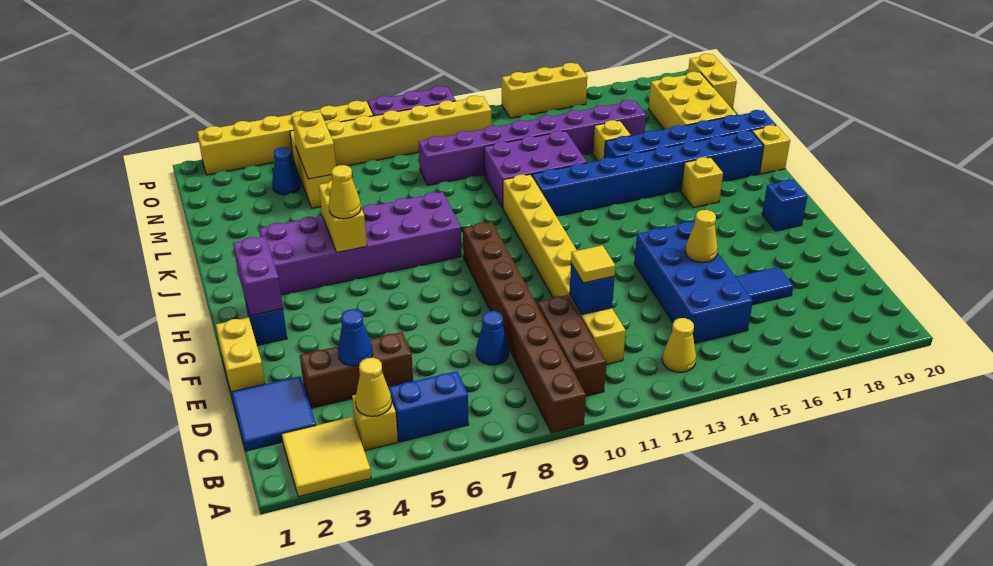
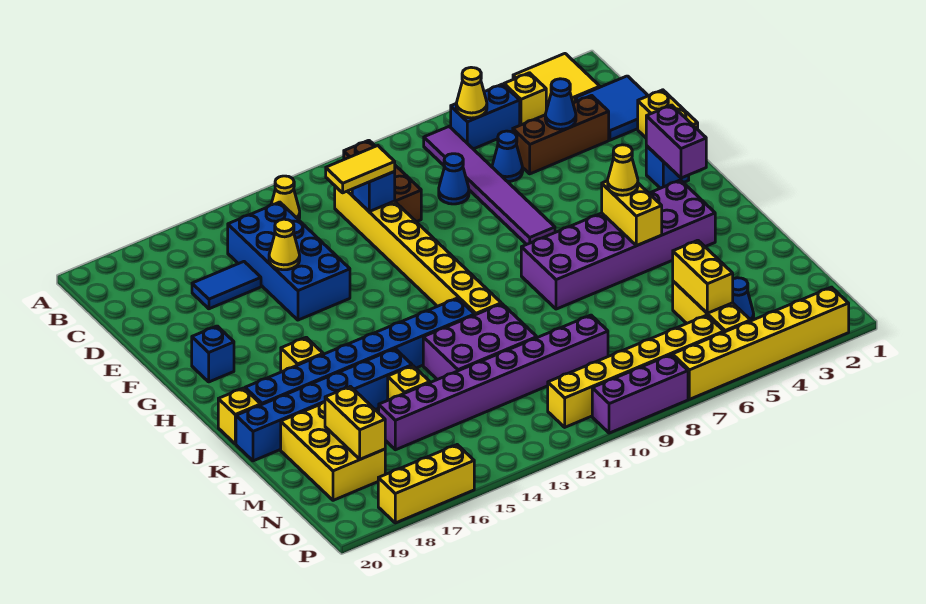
brown 1x8 brick [463,222,586,433] -> none
yellow 1x1 cone [355,358,392,416] -> yellow 1x1 cone moved to [456,67,487,118]
none -> purple 1x6 tile [424,127,555,244]
none -> blue 1x1 cone [492,131,523,182]
yellow 1x1 tile [571,245,615,283] -> yellow 1x2 tile [326,146,395,193]
yellow 1x2 brick [688,54,737,109] -> yellow 1x2 brick moved to [325,386,385,459]
yellow 1x3 brick [502,63,587,118] -> yellow 1x3 brick moved to [378,445,474,523]

